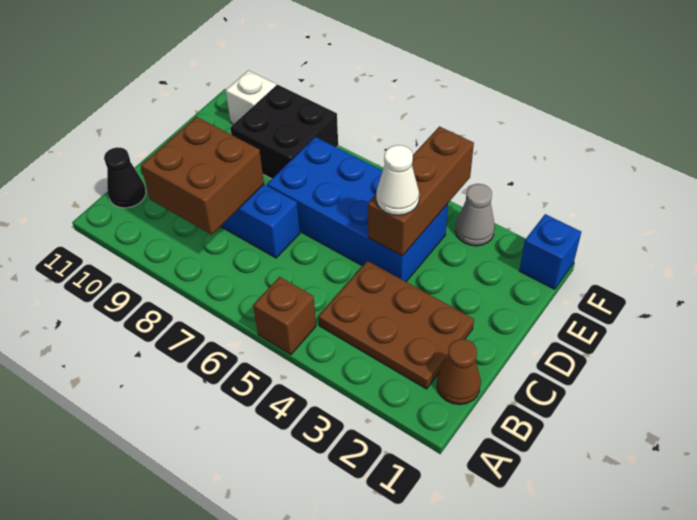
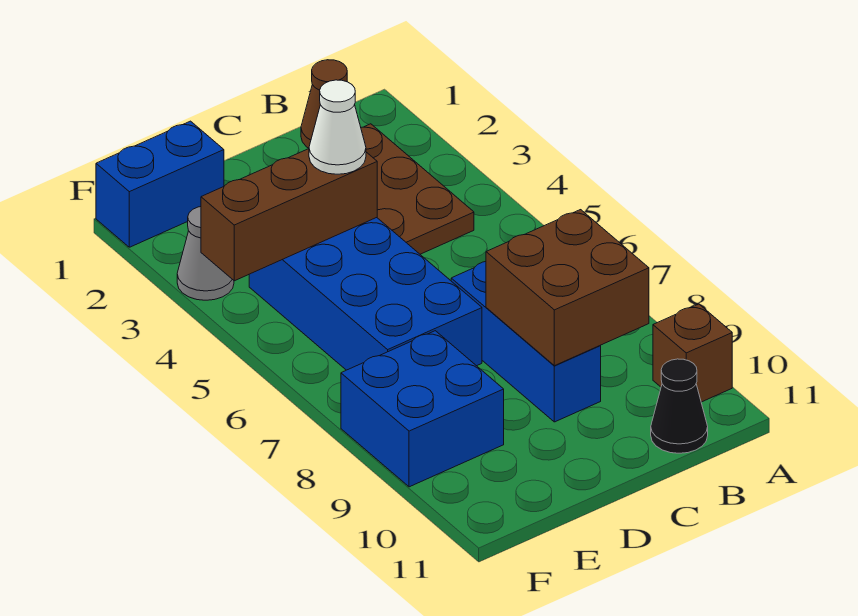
brown 1x1 brick [253,277,316,355] -> brown 1x1 brick moved to [653,304,732,402]
black 2x2 brick [230,85,338,179] -> blue 2x2 brick [341,331,504,487]
blue 1x1 brick [519,214,581,289] -> blue 1x2 brick [96,121,224,247]
white 1x1 brick [225,70,276,124] -> none

